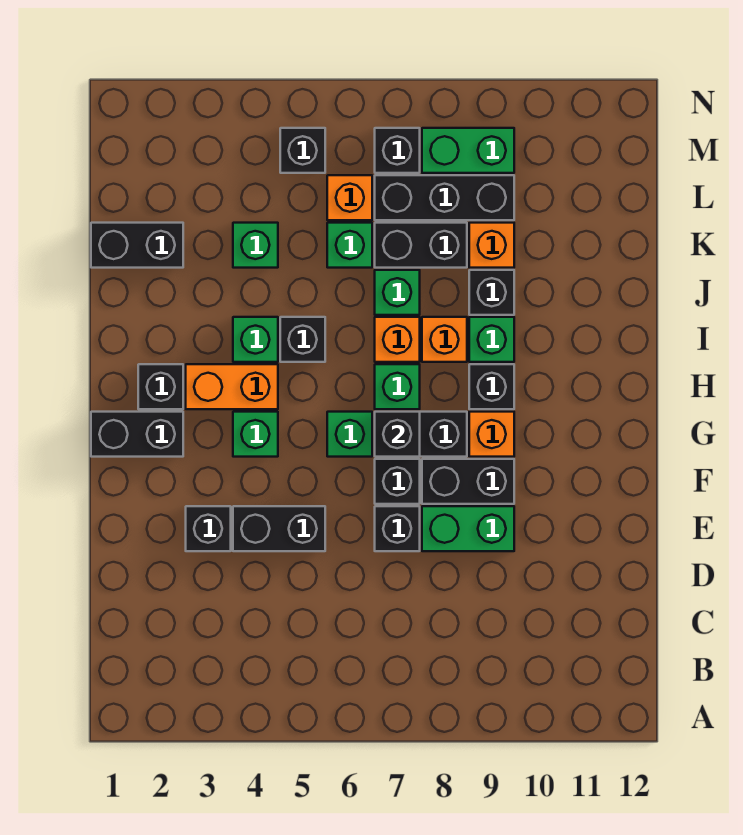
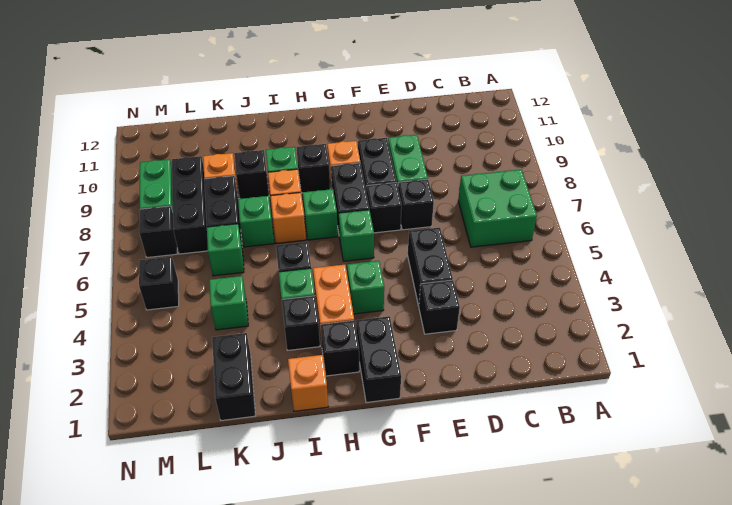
none -> green 2x2 brick [458,170,537,247]
black 1x1 brick [375,412,420,457] -> black 1x1 brick moved to [282,296,320,350]
orange 1x1 brick [327,175,372,220] -> orange 1x1 brick moved to [288,355,328,411]

